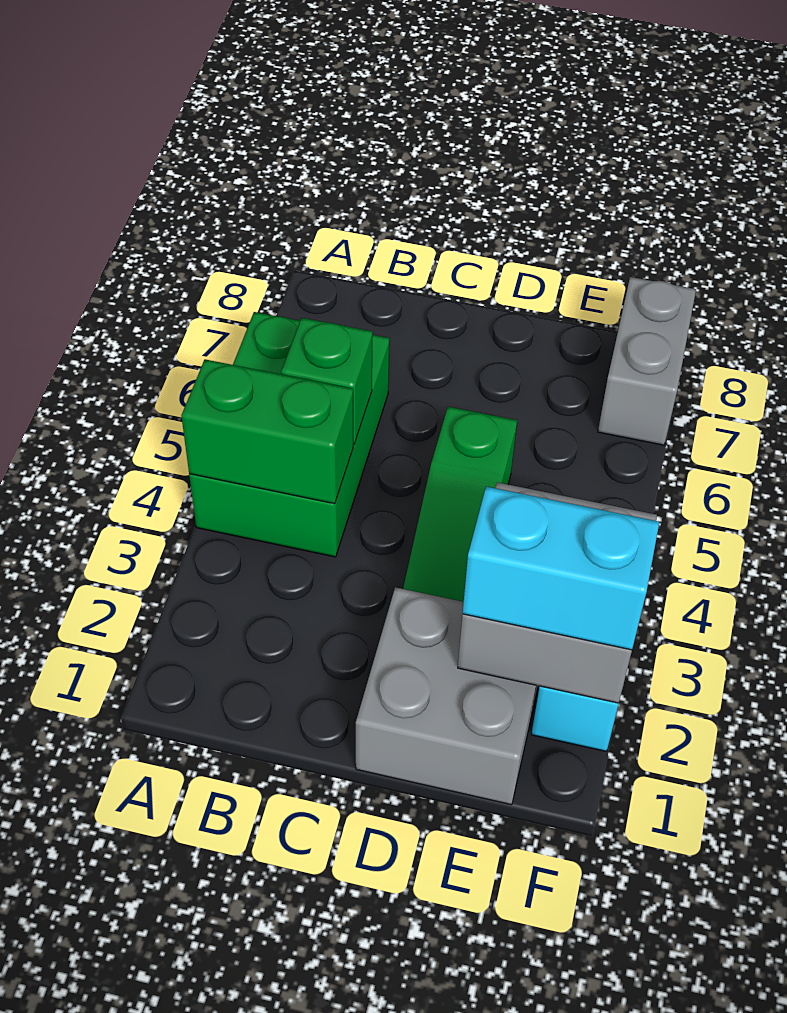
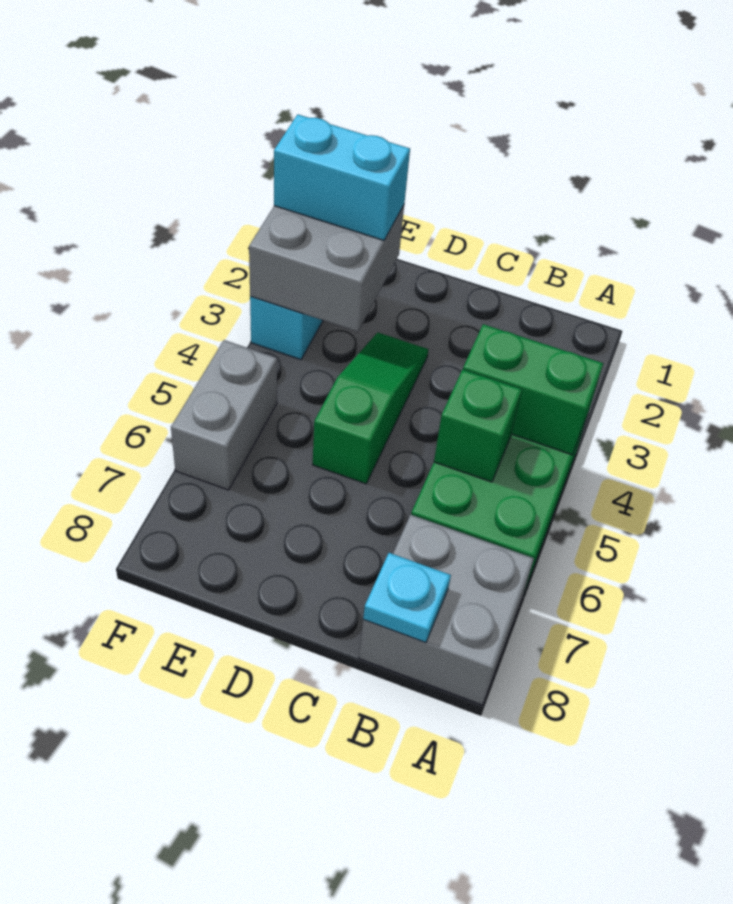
none -> cyan 1x1 plate [363,553,451,643]
grey 2x2 brick [356,587,538,805] -> grey 2x2 brick moved to [359,515,534,705]
grey 1x2 brick [598,277,696,445] -> grey 1x2 brick moved to [171,340,277,490]

